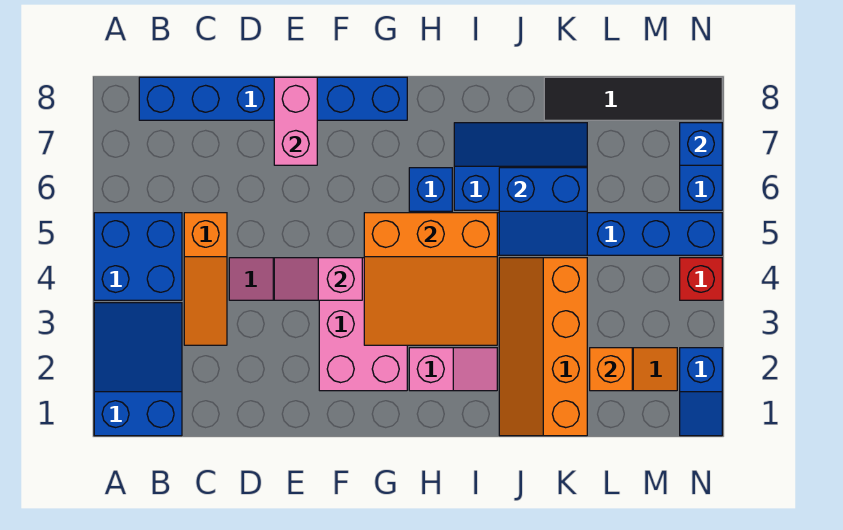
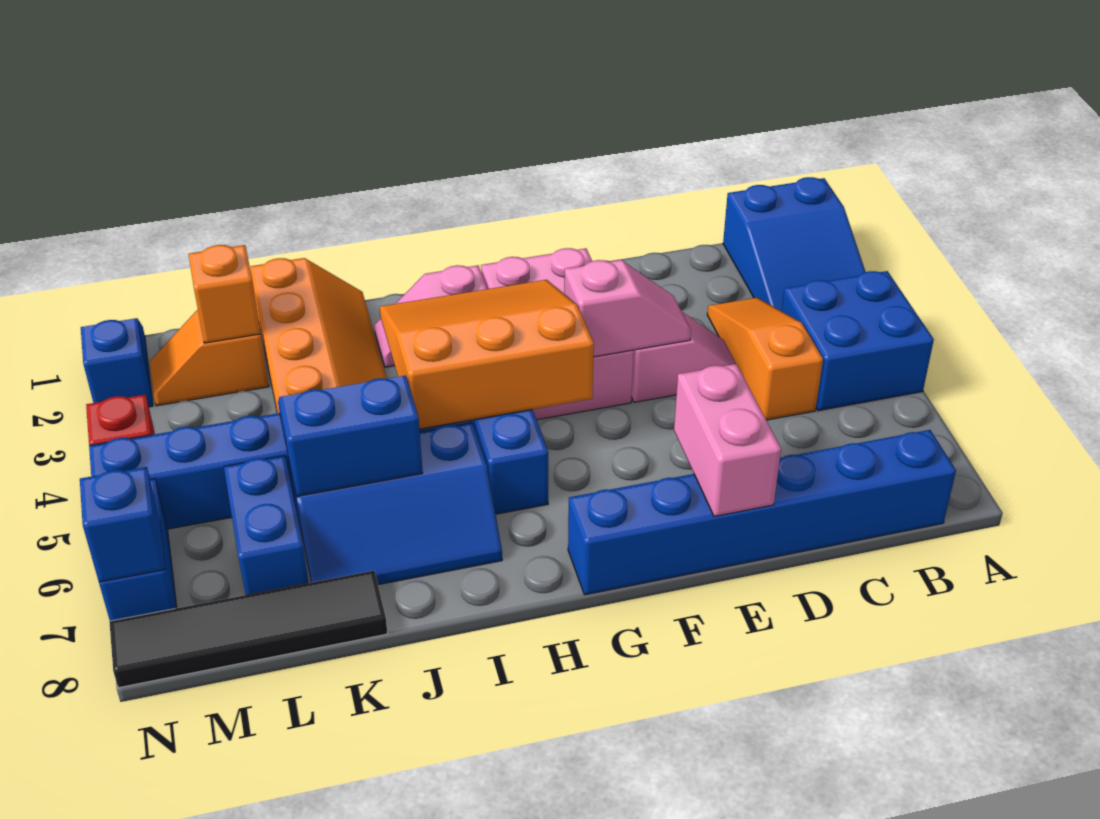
none -> blue 1x2 brick [224,456,309,595]

